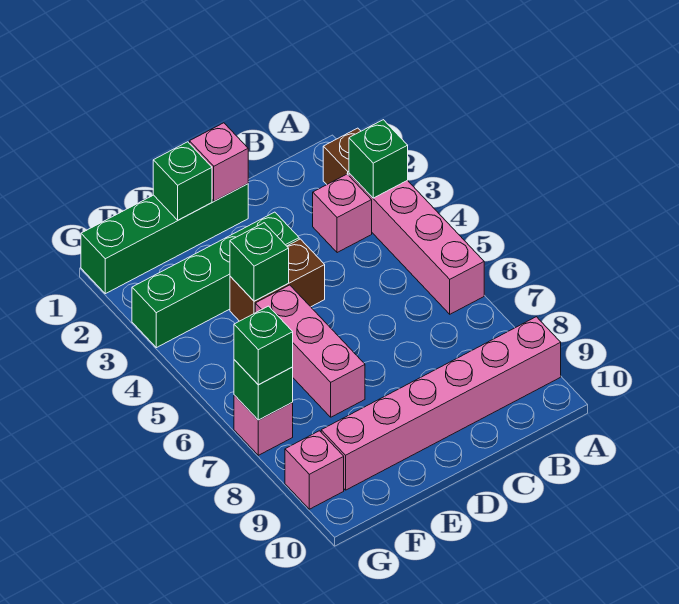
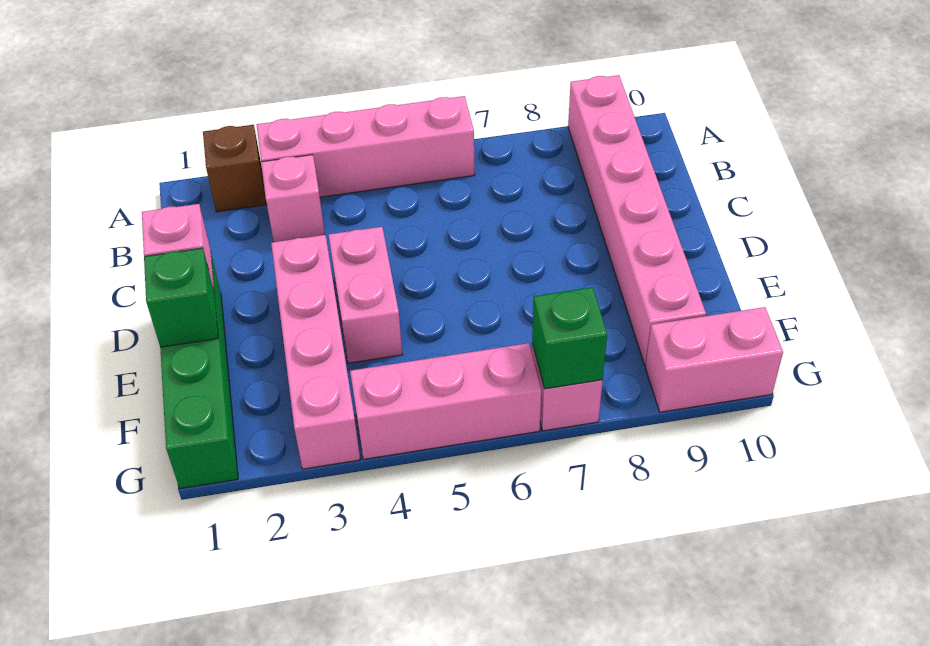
green 1x1 brick [349,120,408,198] -> none
green 1x4 brick [132,212,299,348] -> pink 1x4 brick [271,235,360,469]
brown 1x2 brick [230,239,325,321] -> pink 1x2 brick [329,227,403,363]
green 1x1 brick [230,223,289,301] -> none
pink 1x3 brick [255,285,365,417] -> pink 1x3 brick moved to [350,343,541,459]
green 1x1 brick [234,306,293,385] -> none
pink 1x1 brick [285,431,344,509] -> pink 1x2 brick [645,307,783,412]

